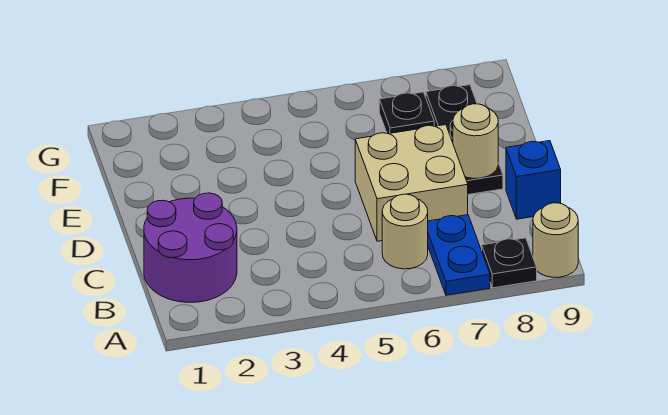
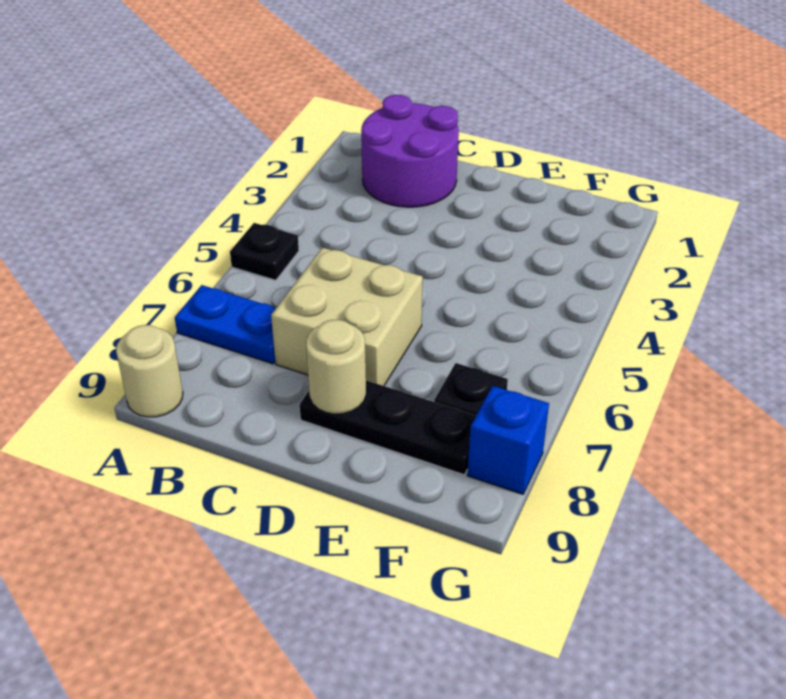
black 1x1 plate [482,238,537,288] -> black 1x1 plate moved to [230,223,299,280]
tan 1x1 round brick [382,194,428,269] -> none
blue 1x1 brick [506,141,561,219] -> blue 1x1 brick moved to [467,386,549,494]

